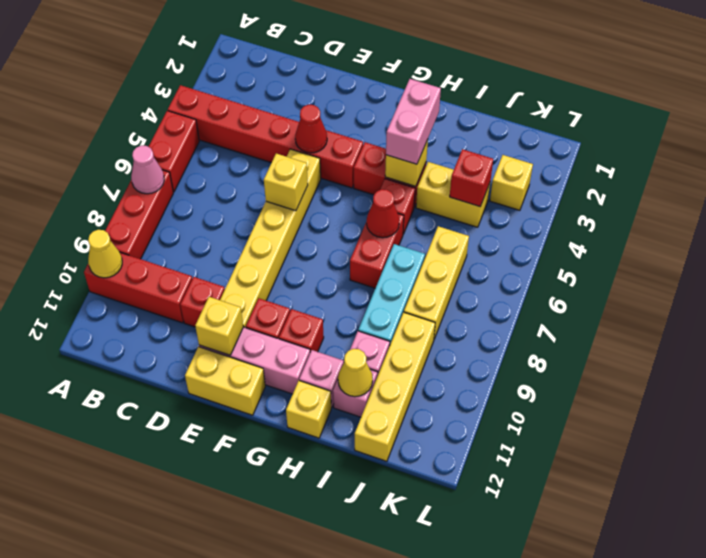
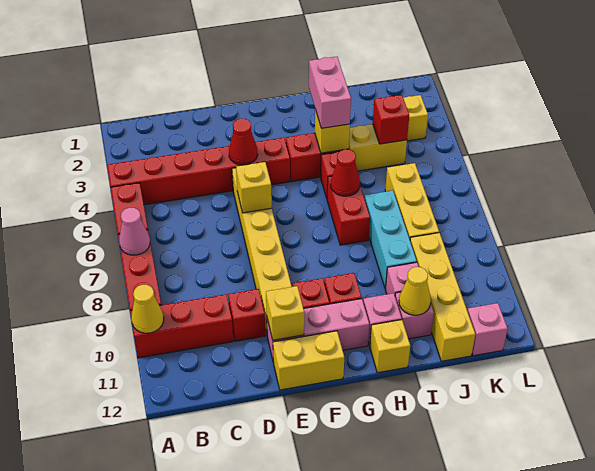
none -> pink 1x1 brick [468,303,508,356]

